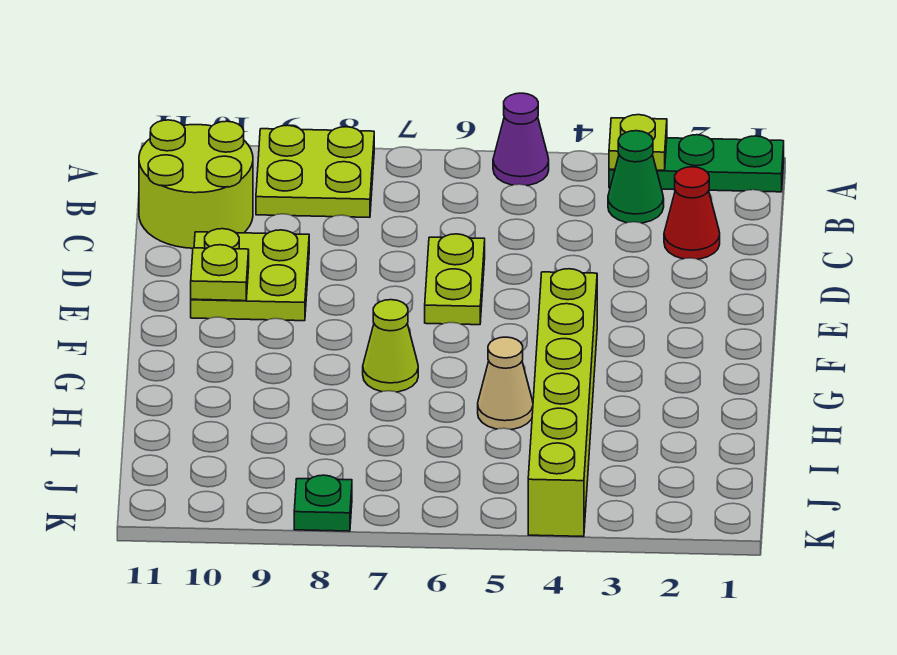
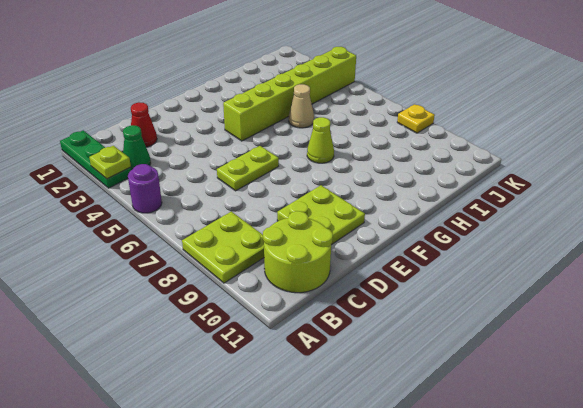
purple 1x1 cone [493,93,549,186] -> purple 1x1 round brick [128,164,162,213]
lime 1x1 plate [191,245,249,301] -> none
green 1x1 plate [294,475,352,531] -> yellow 1x1 plate [397,104,435,133]

